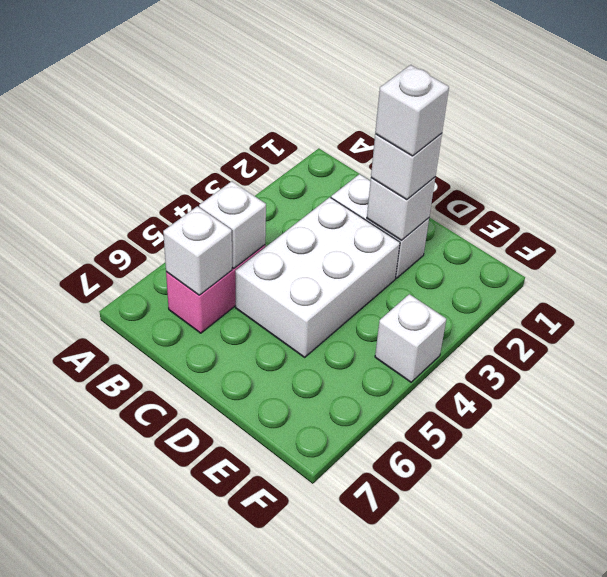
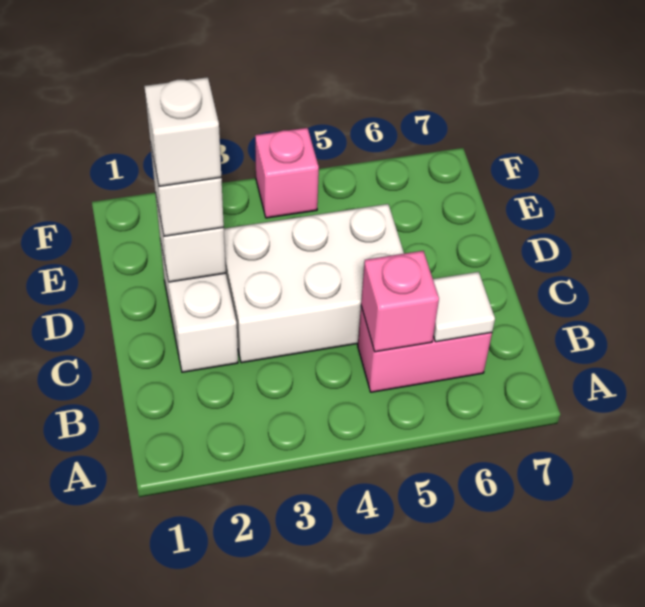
white 1x1 brick [199,181,266,268] -> pink 1x1 brick [361,251,439,352]
white 1x1 brick [163,206,232,295] -> white 1x1 tile [433,272,495,342]
white 1x1 brick [375,294,446,382] -> pink 1x1 brick [255,128,319,218]

